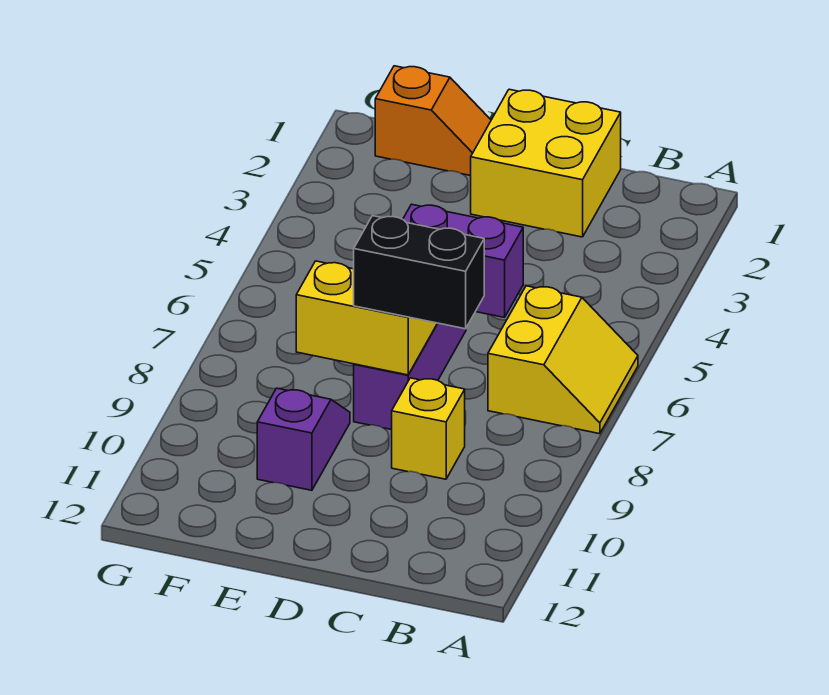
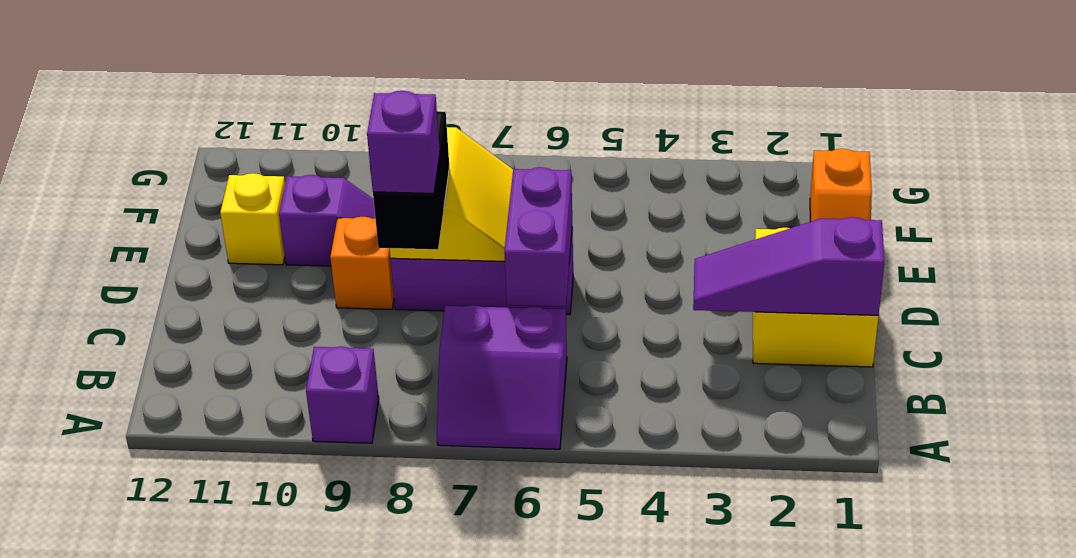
yellow 2x2 slope [488,286,638,434] -> purple 2x2 slope [437,305,567,449]
none -> purple 1x1 brick [306,347,379,443]
none -> purple 1x3 slope [693,217,884,315]
none -> purple 1x1 brick [367,91,440,193]
yellow 1x1 brick [392,378,465,479] -> yellow 1x1 brick moved to [220,173,285,265]
none -> orange 1x1 brick [330,217,394,309]

